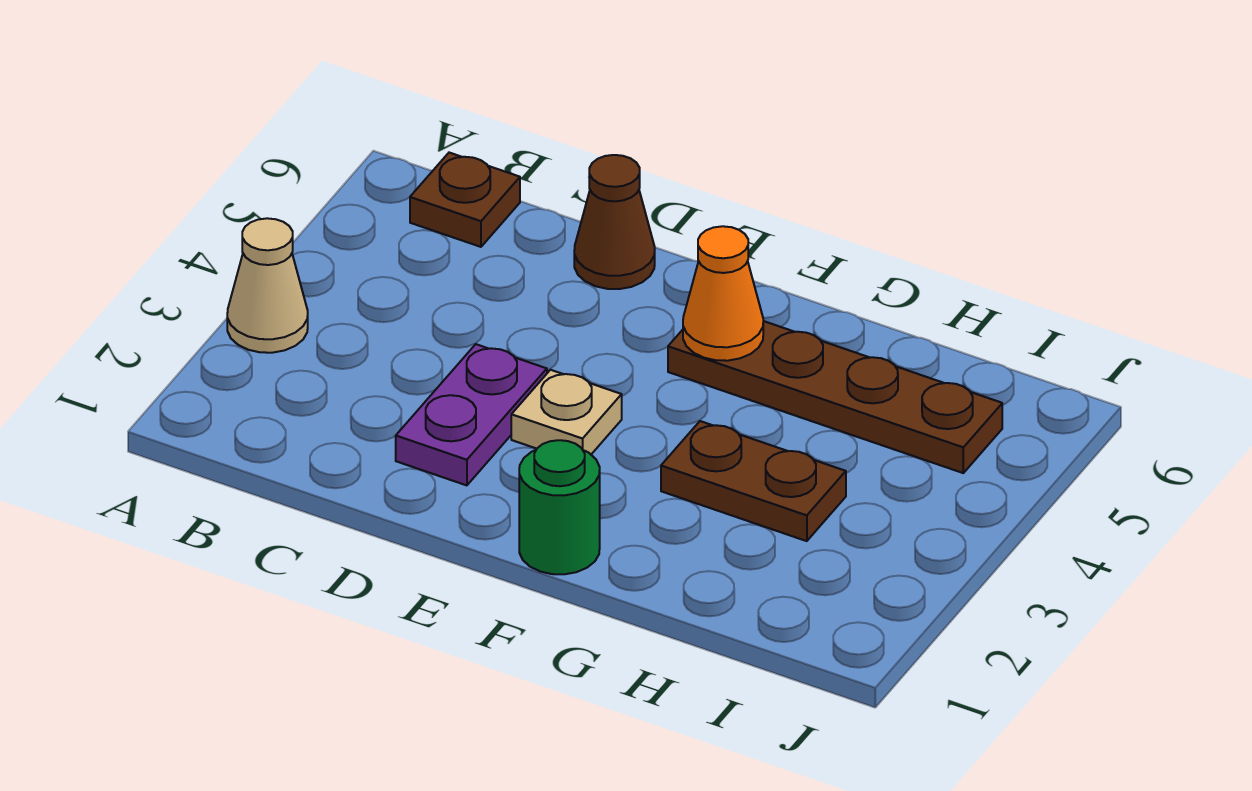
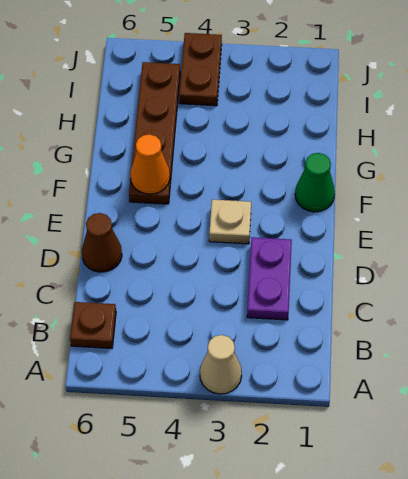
purple 1x2 plate [396,344,547,485] -> purple 1x2 plate turned to [247,237,292,320]
green 1x1 round brick [519,440,600,574] -> green 1x1 cone [295,153,335,212]
brown 1x2 plate [661,421,846,541] -> brown 1x2 plate moved to [179,33,222,106]

